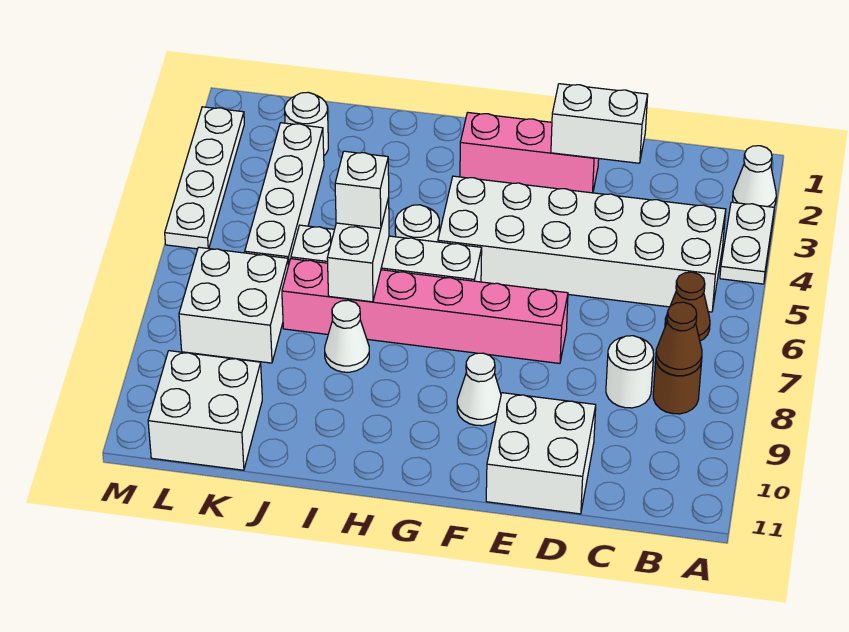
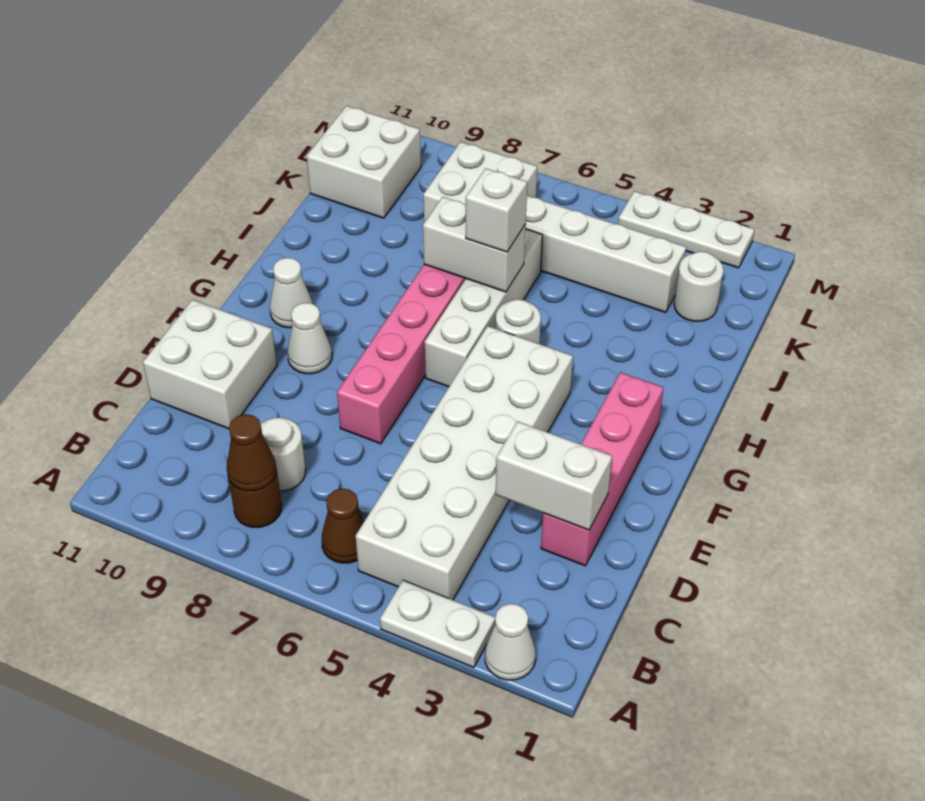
white 1x2 brick [551,84,648,163] -> white 1x2 brick turned to [496,421,612,530]
pink 1x3 brick [460,112,599,193] -> pink 1x4 brick [541,372,664,566]
white 1x1 cone [325,300,369,372] -> white 1x1 cone moved to [270,258,313,328]
white 1x4 plate [165,107,244,249] -> white 1x3 plate [618,191,755,268]

